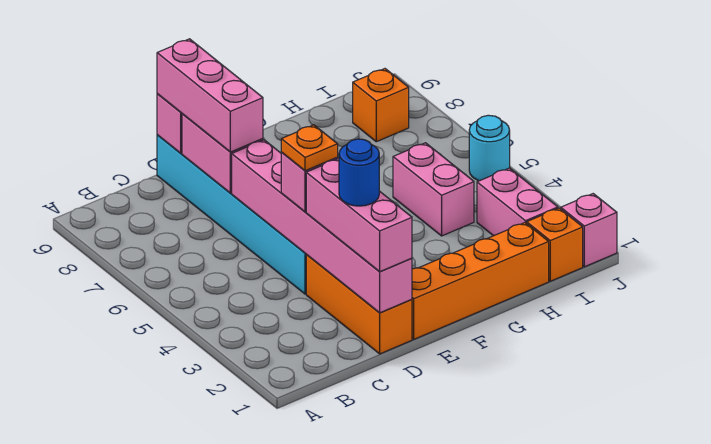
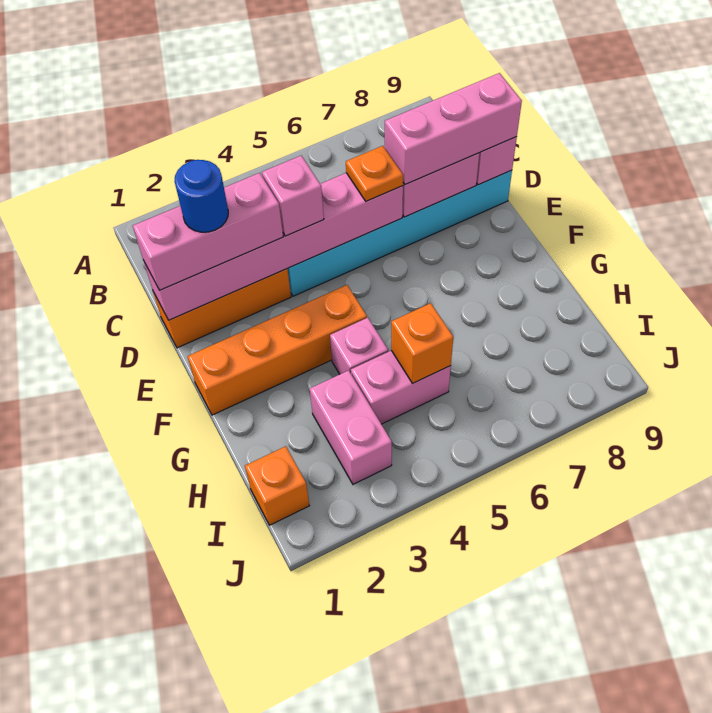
orange 1x1 plate [281,125,338,171] -> orange 1x1 plate moved to [346,146,403,201]
orange 1x4 brick [412,223,549,339] -> orange 1x4 brick turned to [187,285,367,415]
pink 1x2 brick [477,168,558,236] -> pink 1x2 brick turned to [310,370,392,484]
orange 1x1 brick [353,69,409,142] -> orange 1x1 brick moved to [391,303,453,383]
pink 1x1 brick [561,194,617,267] -> pink 1x1 brick moved to [330,318,388,374]
cyan 1x1 round brick [469,115,510,181] -> none

